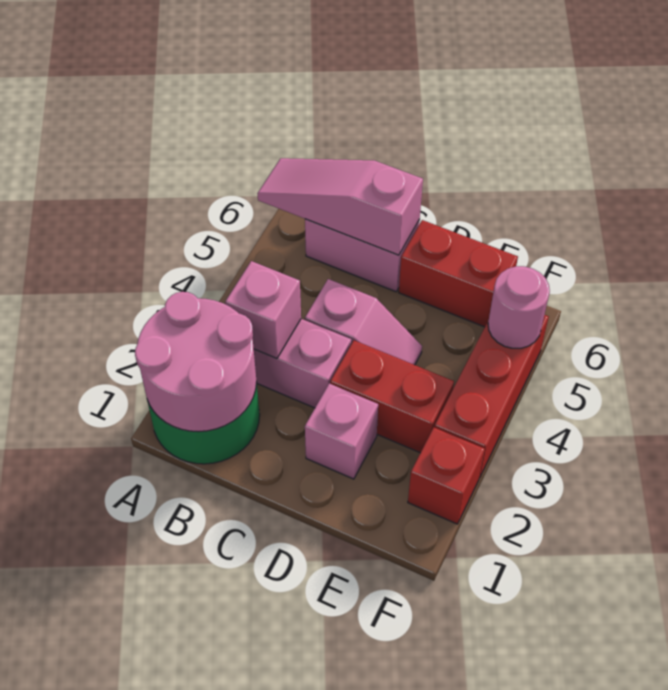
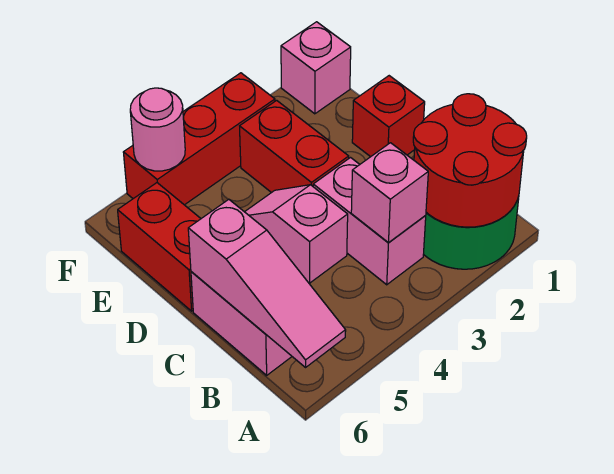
pink 2x2 round brick [135,292,257,432] -> red 2x2 round brick [413,94,527,227]
pink 1x1 brick [305,384,378,479] -> pink 1x1 brick moved to [281,22,351,114]
red 1x1 brick [408,427,485,524] -> red 1x1 brick moved to [352,76,425,157]

